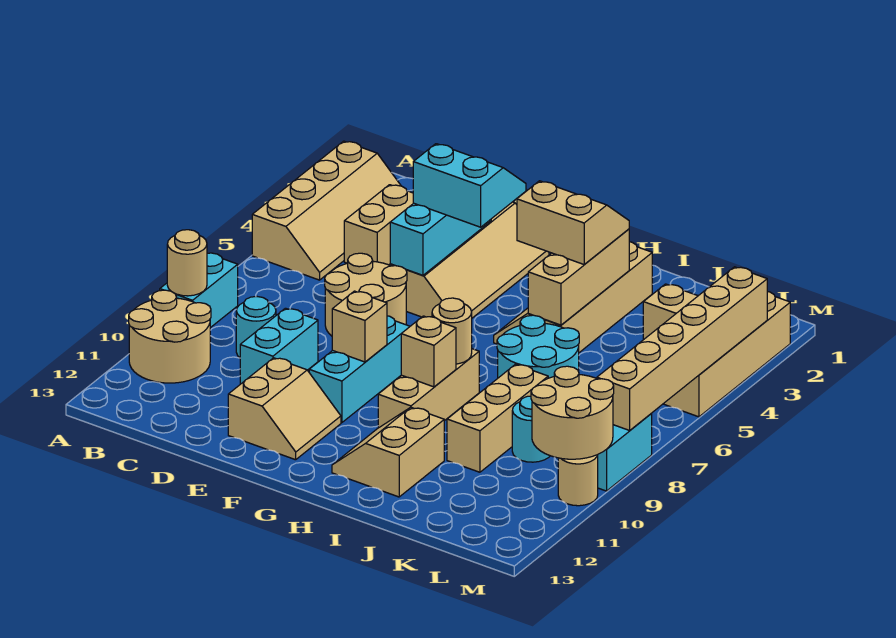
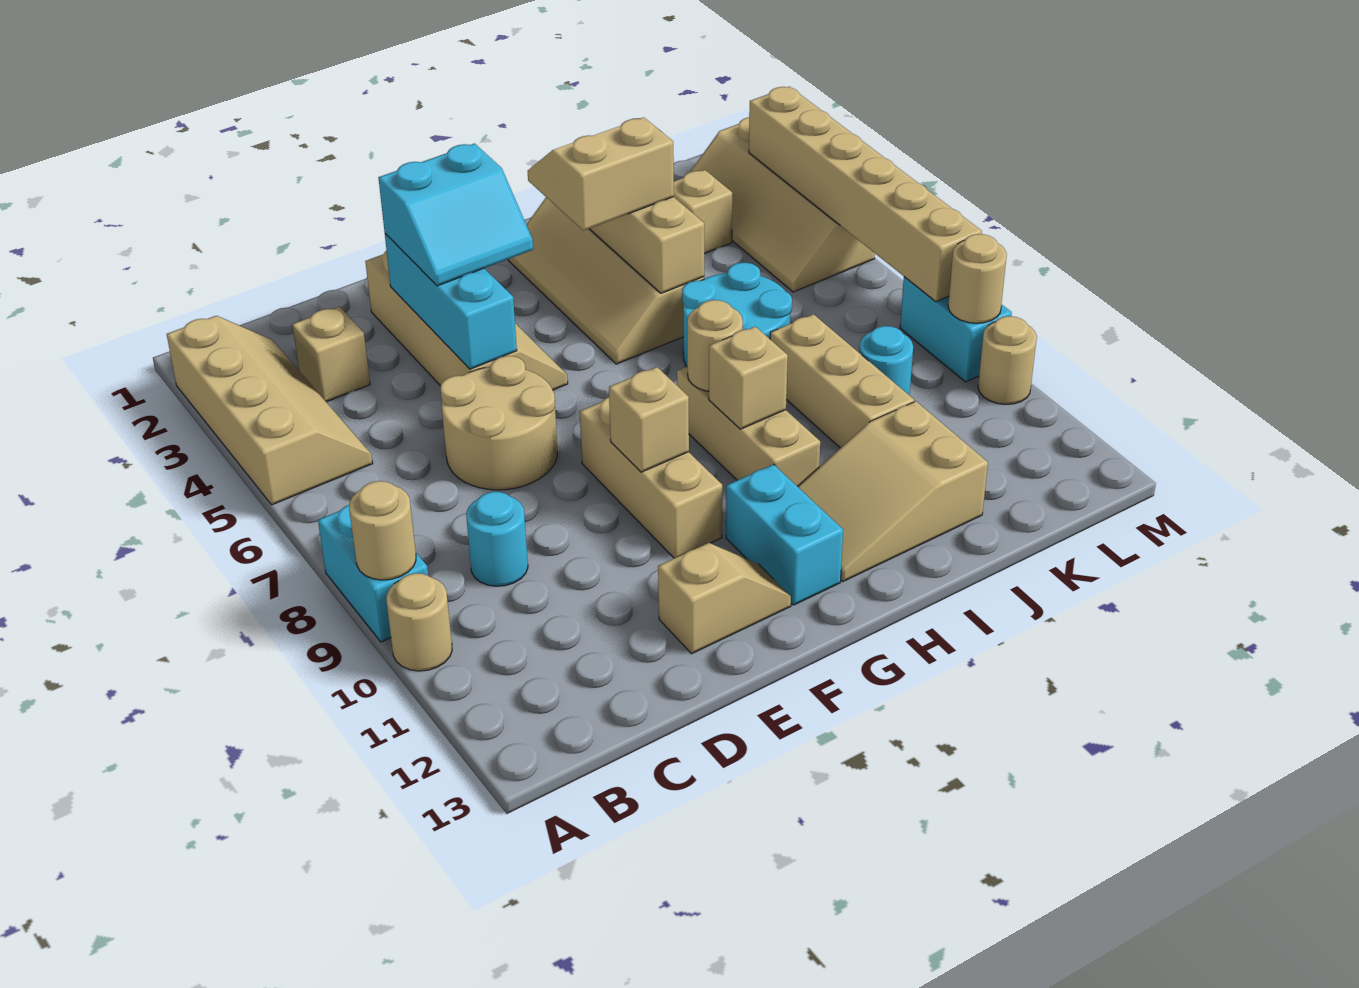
tan 2x2 round brick [129,290,211,383] -> tan 1x1 round brick [386,573,452,671]
tan 1x2 brick [344,185,413,265] -> tan 1x1 brick [292,307,370,402]
cyan 1x2 brick [240,308,318,384] -> cyan 1x2 brick moved to [726,465,843,605]
cyan 2x2 slope [413,144,526,227] -> cyan 2x2 slope turned to [378,144,533,286]
tan 2x2 slope [228,358,341,460] -> tan 1x2 slope [658,543,791,654]
cyan 1x3 brick [309,316,410,423] -> tan 1x3 brick [580,397,722,558]
tan 2x2 slope [332,407,444,497] -> tan 2x3 slope [797,401,988,581]
tan 2x2 round brick [531,366,614,459] -> tan 1x1 round brick [948,234,1007,323]

